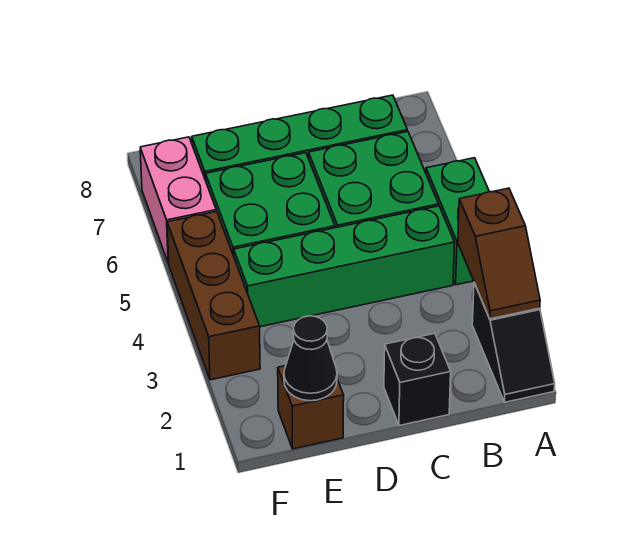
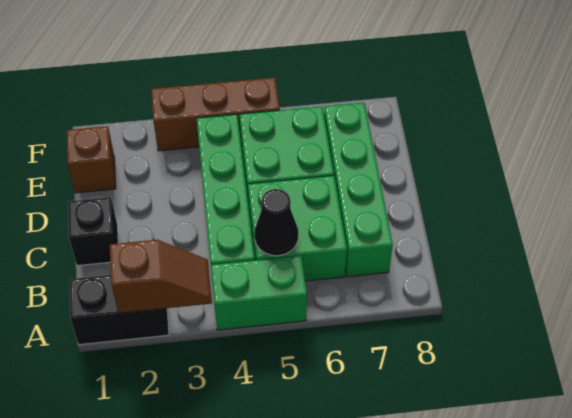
black 1x2 slope [472,283,555,402] -> black 1x2 brick [69,275,169,345]
brown 1x2 slope [458,188,540,319] -> brown 1x2 slope turned to [110,240,212,313]
black 1x1 cone [284,316,337,401] -> black 1x1 cone moved to [254,189,298,256]
pink 1x2 brick [140,137,216,263] -> none

